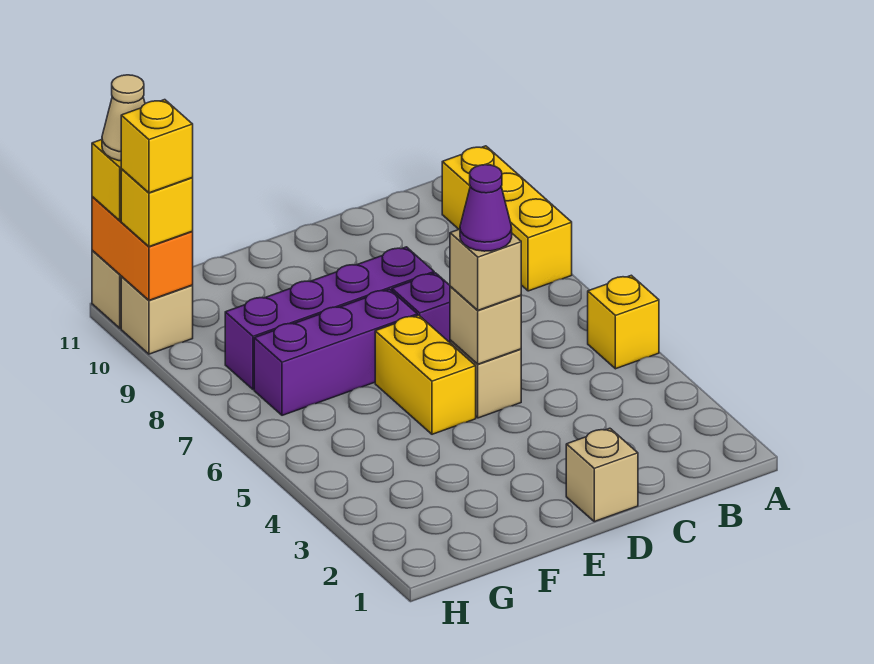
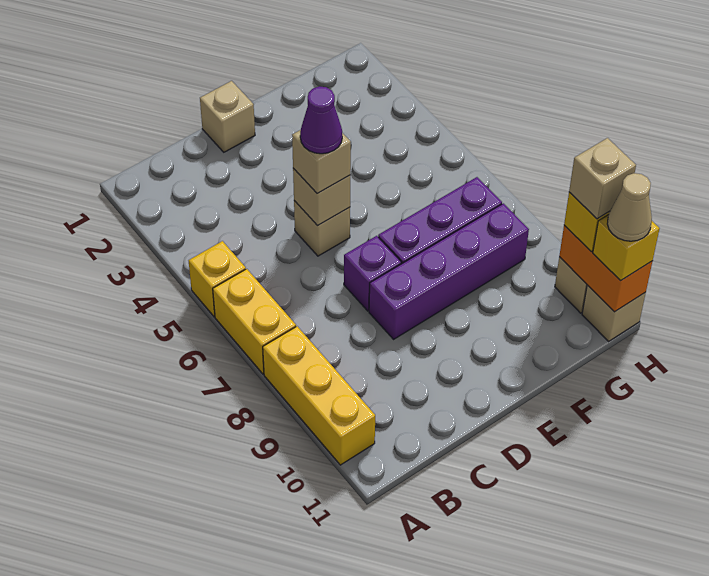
yellow 1x2 brick [375,315,476,434] -> yellow 1x2 brick moved to [213,269,296,374]
yellow 1x1 brick [121,100,193,193] -> tan 1x1 brick [569,138,636,219]

